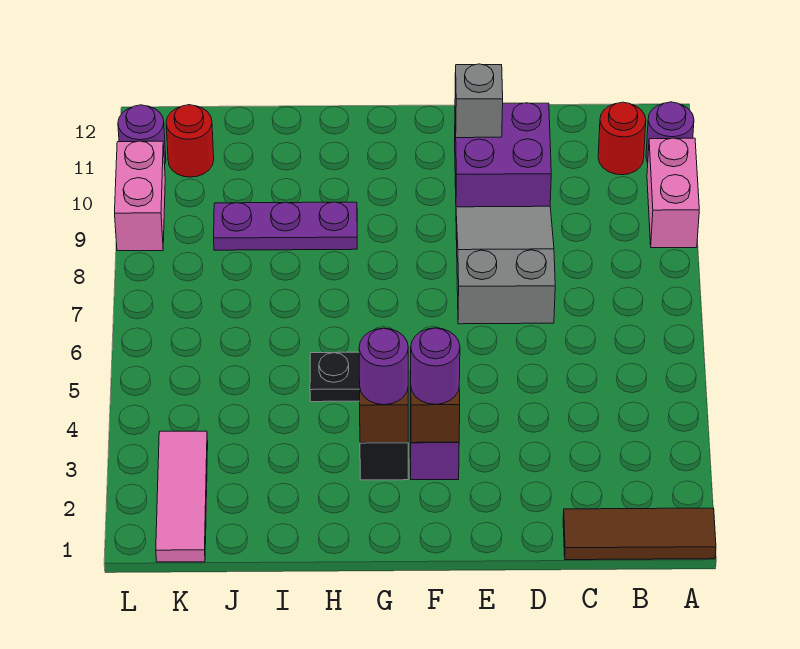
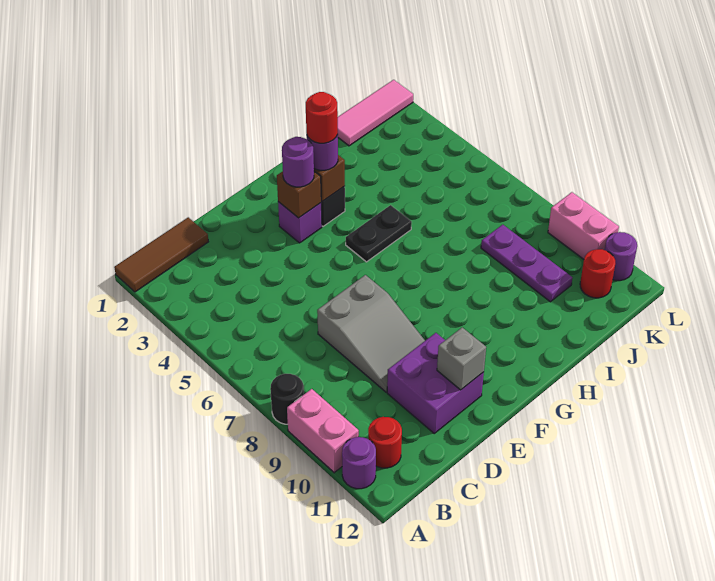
none -> black 1x1 round brick [270,374,304,424]
none -> red 1x1 round brick [306,92,338,143]
purple 1x3 plate [214,202,357,250] -> purple 1x3 plate turned to [481,225,572,302]
pink 1x3 tile [156,431,208,562] -> pink 1x3 tile turned to [338,80,413,146]

